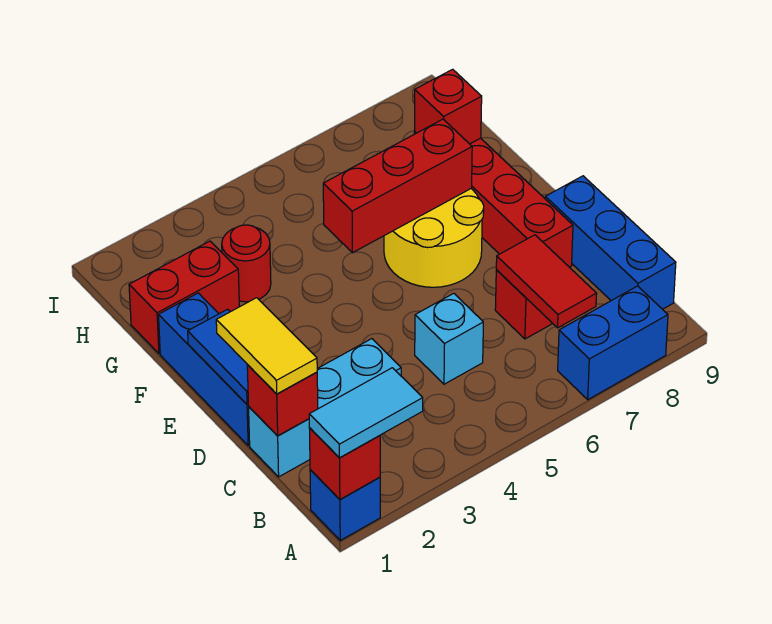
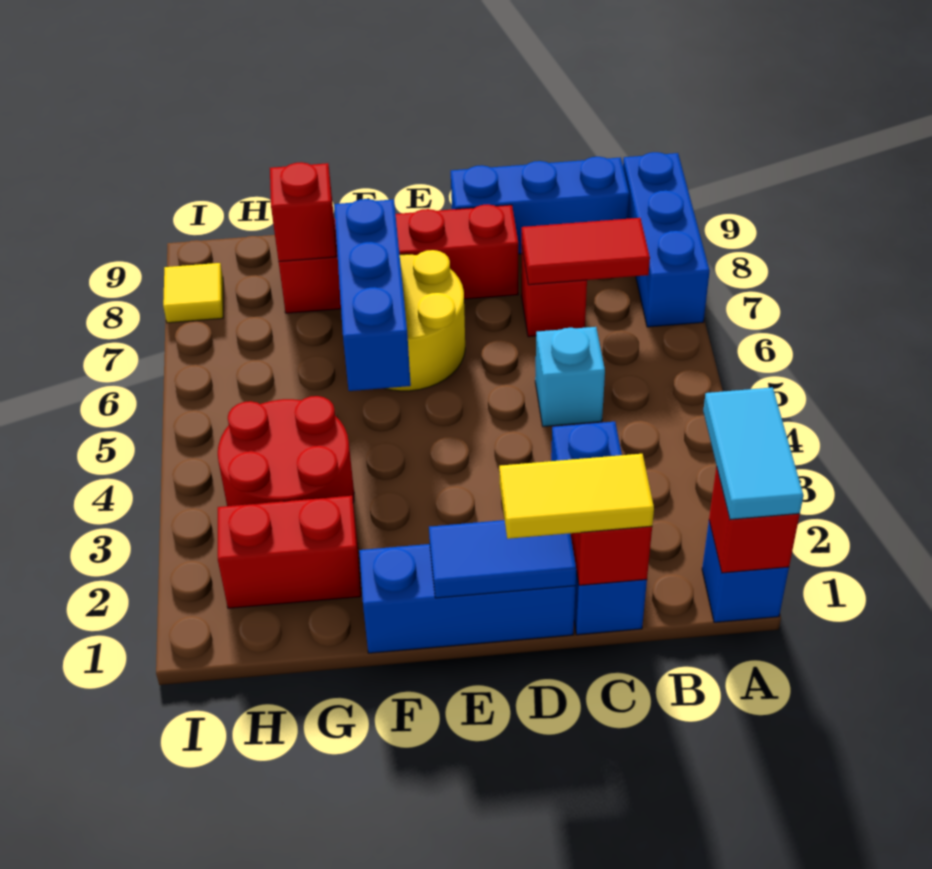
blue 1x2 brick [558,286,668,400] -> blue 1x3 brick [623,152,710,327]
cyan 1x3 brick [249,339,401,477] -> blue 1x3 brick [551,422,647,635]
red 1x3 brick [323,119,472,253] -> blue 1x3 brick [334,199,411,391]
red 1x2 brick [129,241,239,354] -> red 1x2 brick turned to [218,496,361,608]
red 1x1 round brick [222,225,271,302] -> red 2x2 round brick [218,396,354,506]
none -> yellow 1x1 tile [163,263,223,323]

